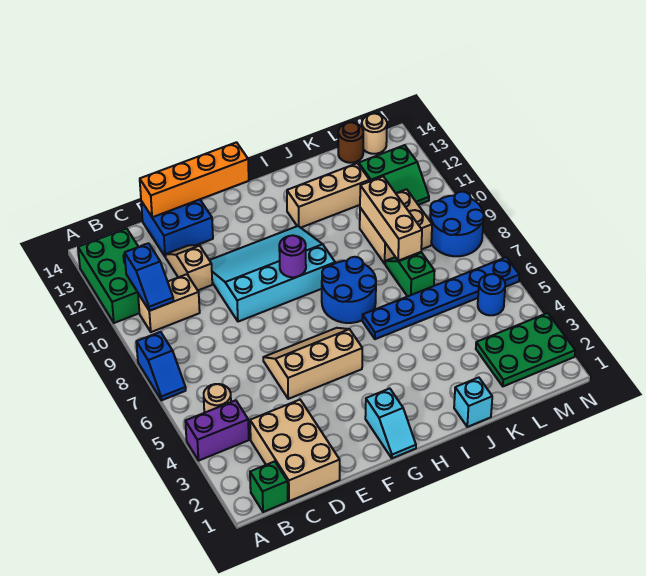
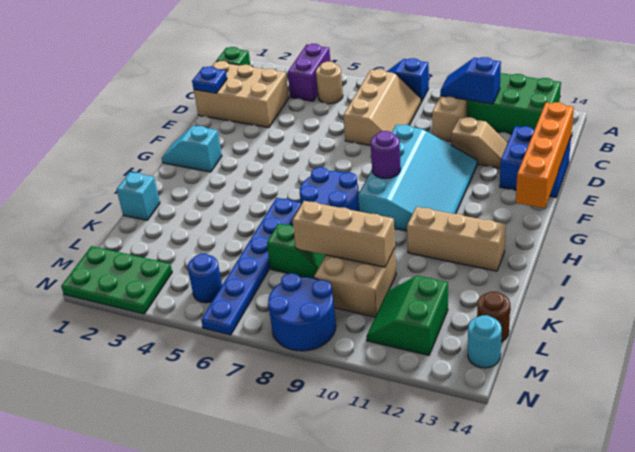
none -> blue 1x1 plate [192,67,227,93]
tan 2x3 slope [263,328,362,399] -> tan 2x3 slope moved to [343,69,421,146]
tan 1x3 brick [287,163,370,228] -> tan 1x3 brick turned to [407,207,506,271]
green 2x3 plate [476,313,575,386] -> green 2x3 plate turned to [61,246,172,314]
tan 1x1 round brick [362,113,387,154] -> cyan 1x1 round brick [468,315,502,368]

